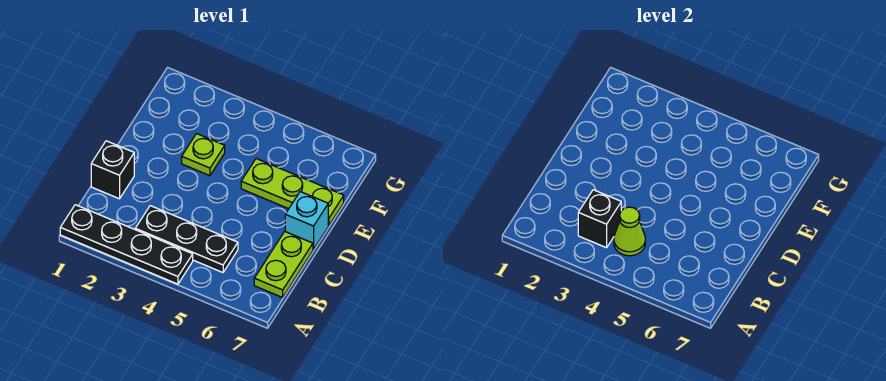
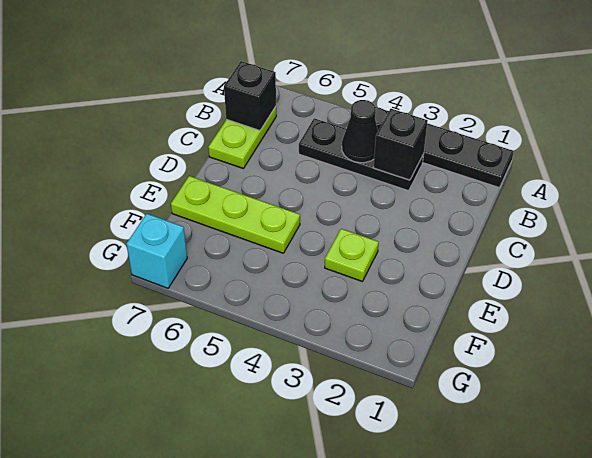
lime 1x1 cone [614,207,645,256] -> black 1x1 cone [342,100,378,163]
black 1x1 brick [91,141,134,199] -> black 1x1 brick moved to [224,61,276,130]
cyan 1x1 brick [285,192,328,250] -> cyan 1x1 brick moved to [126,214,187,288]

